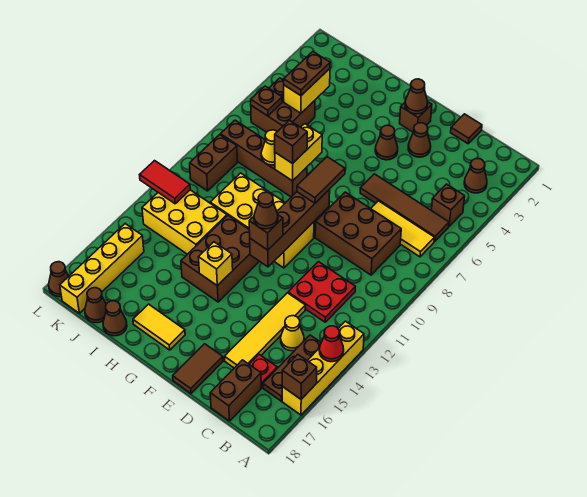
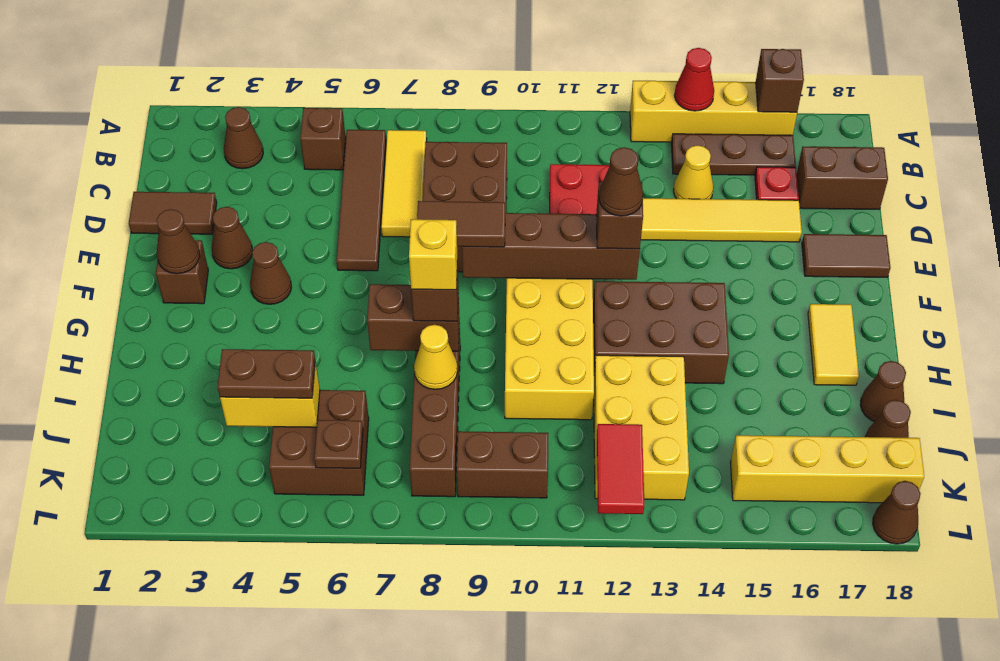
brown 1x1 tile [451,114,482,144] -> brown 1x2 tile [129,192,217,234]
yellow 1x1 brick [199,242,233,286] -> yellow 1x1 brick moved to [409,219,457,290]
yellow 1x2 brick [275,124,322,181] -> brown 1x2 brick [367,284,459,351]

